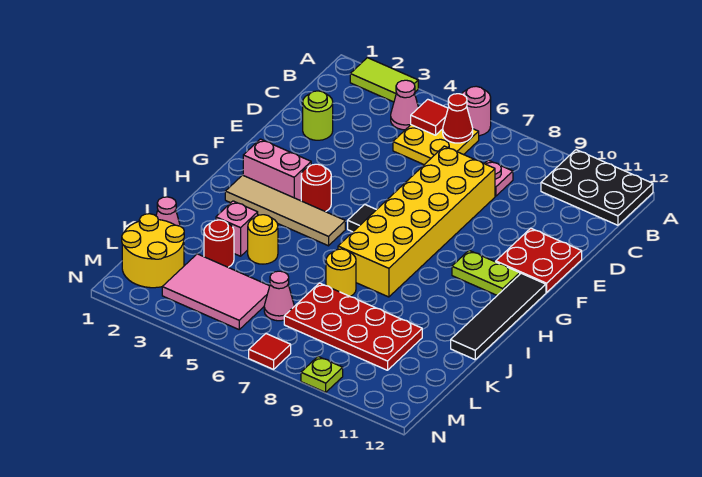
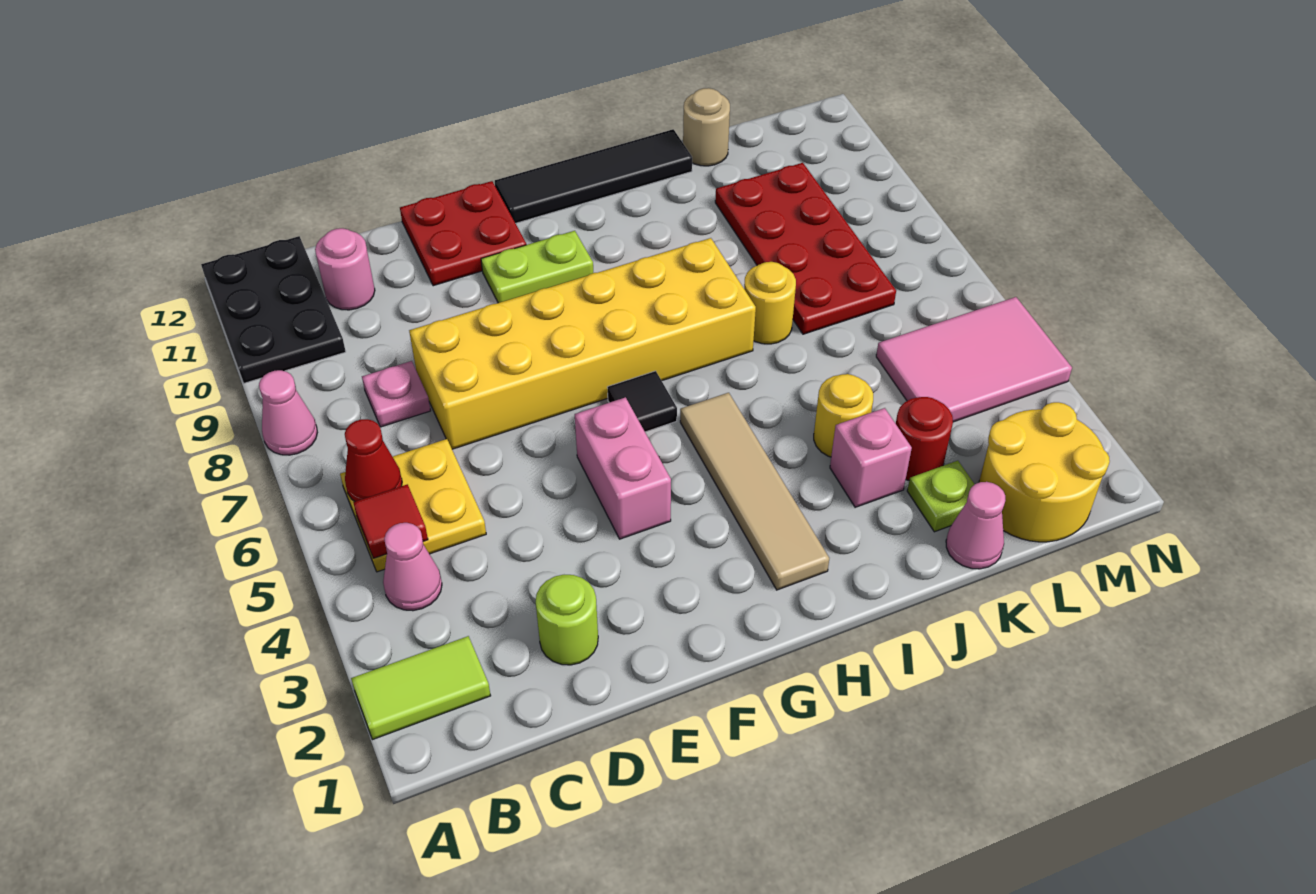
lime 1x2 tile [350,58,418,102] -> lime 1x2 tile turned to [351,636,491,740]
pink 1x1 round brick [462,86,491,136] -> pink 1x1 round brick moved to [315,228,375,310]
pink 1x2 brick [243,139,311,200] -> pink 1x2 brick moved to [575,397,671,539]
red 1x1 round brick [301,164,331,212] -> none
lime 1x2 plate [452,251,520,295] -> lime 1x2 plate turned to [481,231,593,303]
none -> tan 1x1 round brick [683,88,730,166]
pink 2x3 tile [162,254,270,329] -> pink 2x3 tile turned to [876,297,1072,422]
pink 1x1 cone [264,271,294,321] -> pink 1x1 cone moved to [259,370,317,455]
red 1x1 tile [249,334,291,369] -> none
lime 1x1 plate [301,357,343,392] -> lime 1x1 plate moved to [907,461,975,532]

